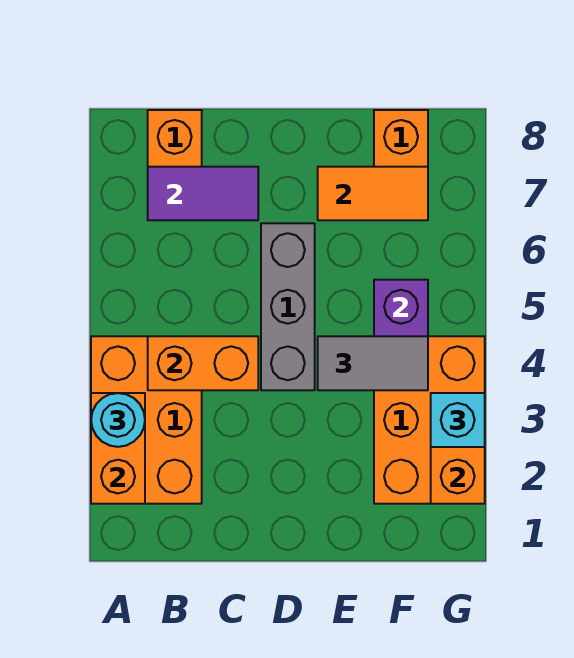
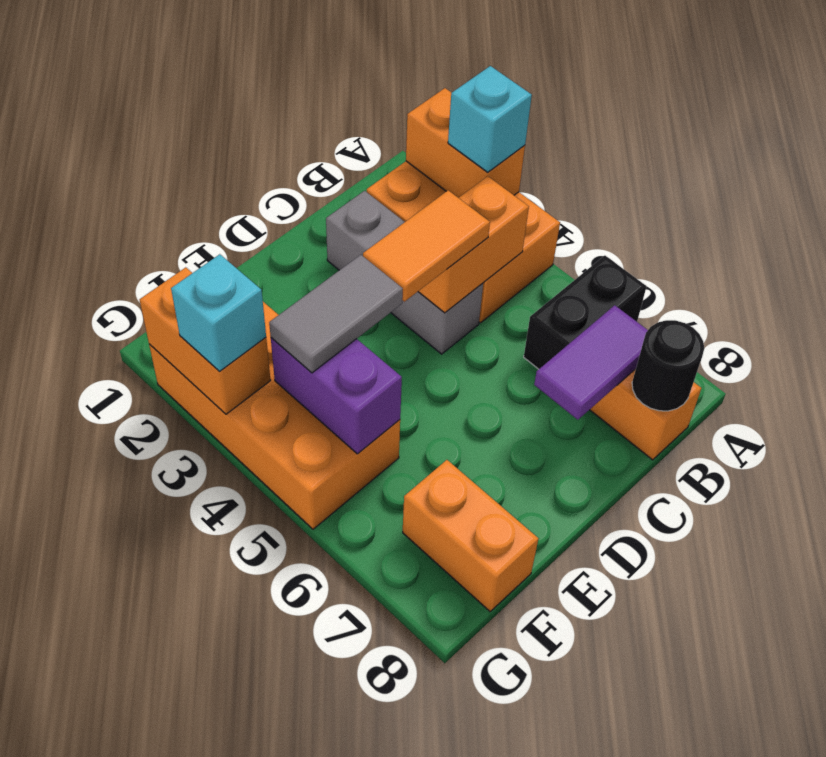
cyan 1x1 round brick [91,393,145,447] -> cyan 1x1 brick [448,66,532,172]
none -> black 1x2 brick [524,256,647,369]
none -> black 1x1 round brick [632,320,704,411]
grey 1x3 brick [261,223,315,390] -> grey 1x3 brick moved to [326,191,483,354]
orange 1x2 tile [318,167,428,220] -> orange 1x2 tile moved to [363,190,490,302]
orange 2x3 brick [374,336,485,504] -> orange 2x4 brick [149,302,400,529]

